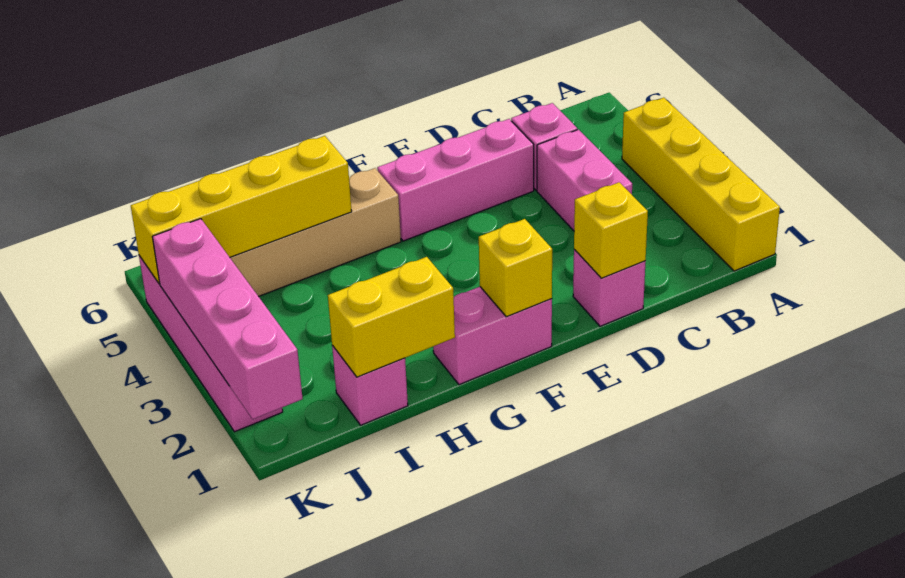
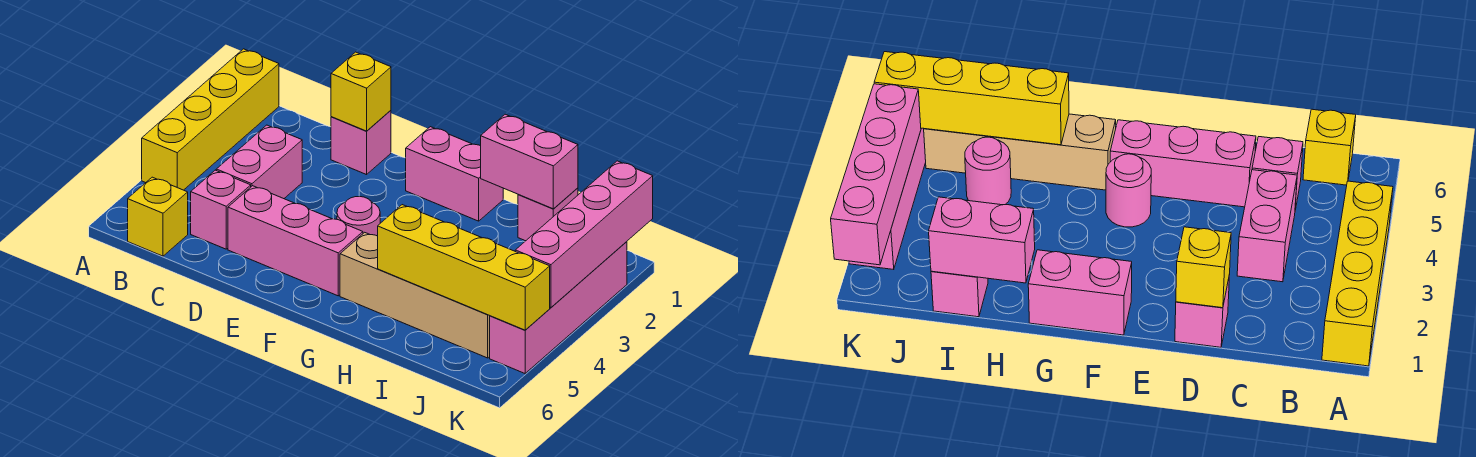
yellow 1x1 brick [479,219,552,317] -> yellow 1x1 brick moved to [128,177,188,256]
none -> pink 1x1 round brick [337,196,380,236]
yellow 1x2 brick [328,257,455,377] -> pink 1x2 brick [481,114,578,209]
none -> pink 1x1 round brick [965,137,1011,205]

